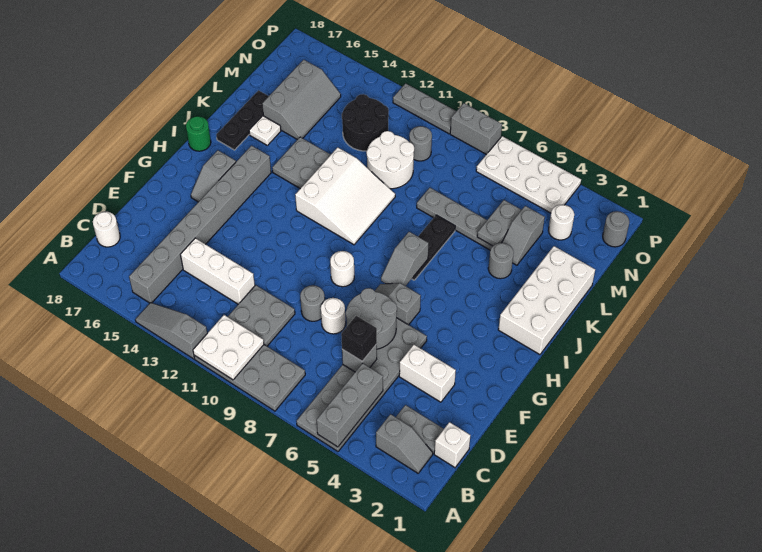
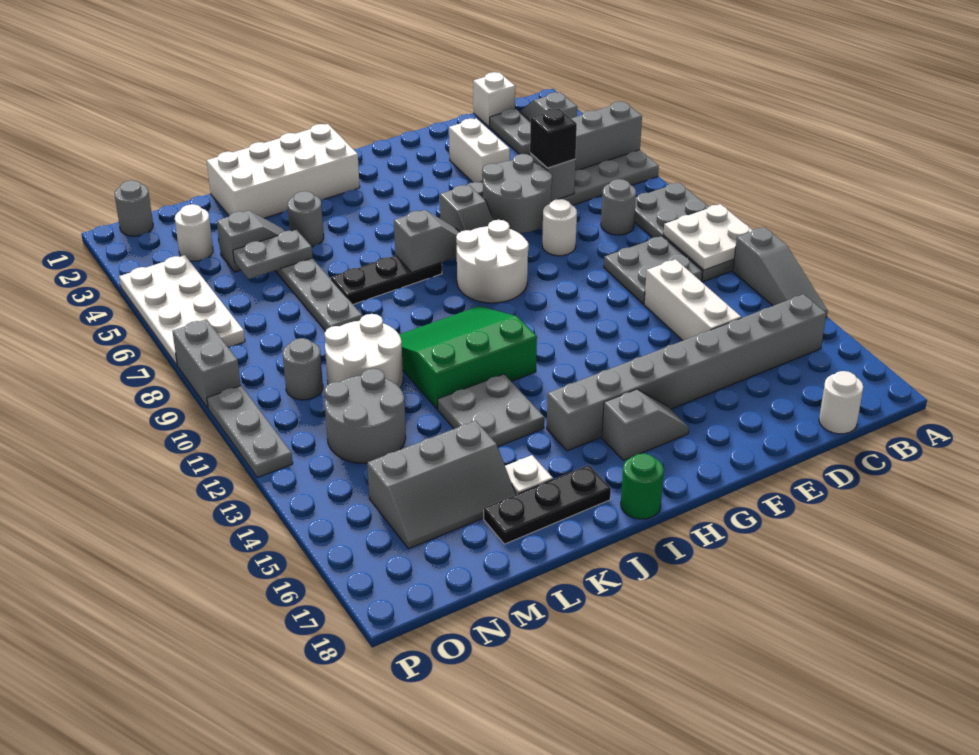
grey 1x1 round brick [300,285,325,321] -> grey 1x1 round brick moved to [601,179,636,235]
white 1x1 round brick [330,251,354,287] -> white 2x2 round brick [456,220,529,303]
white 3x3 slope [295,147,395,245] -> green 3x3 slope [399,306,537,409]
grey 2x3 slope [262,60,341,140] -> grey 2x3 slope turned to [367,421,516,549]
black 2x2 round brick [342,94,389,151] -> grey 2x2 round brick [324,369,406,463]

